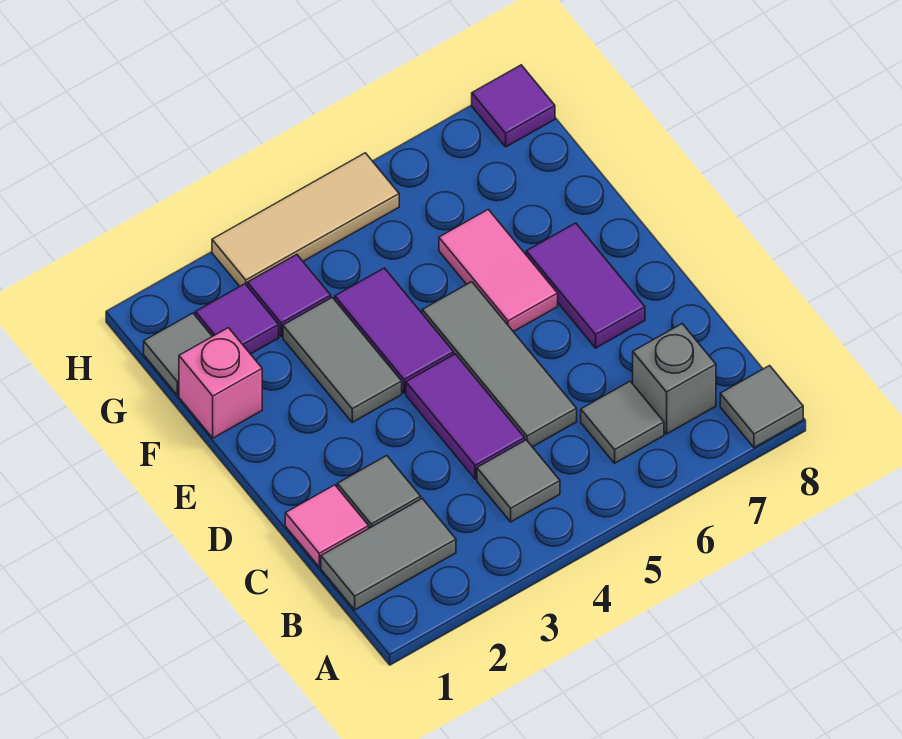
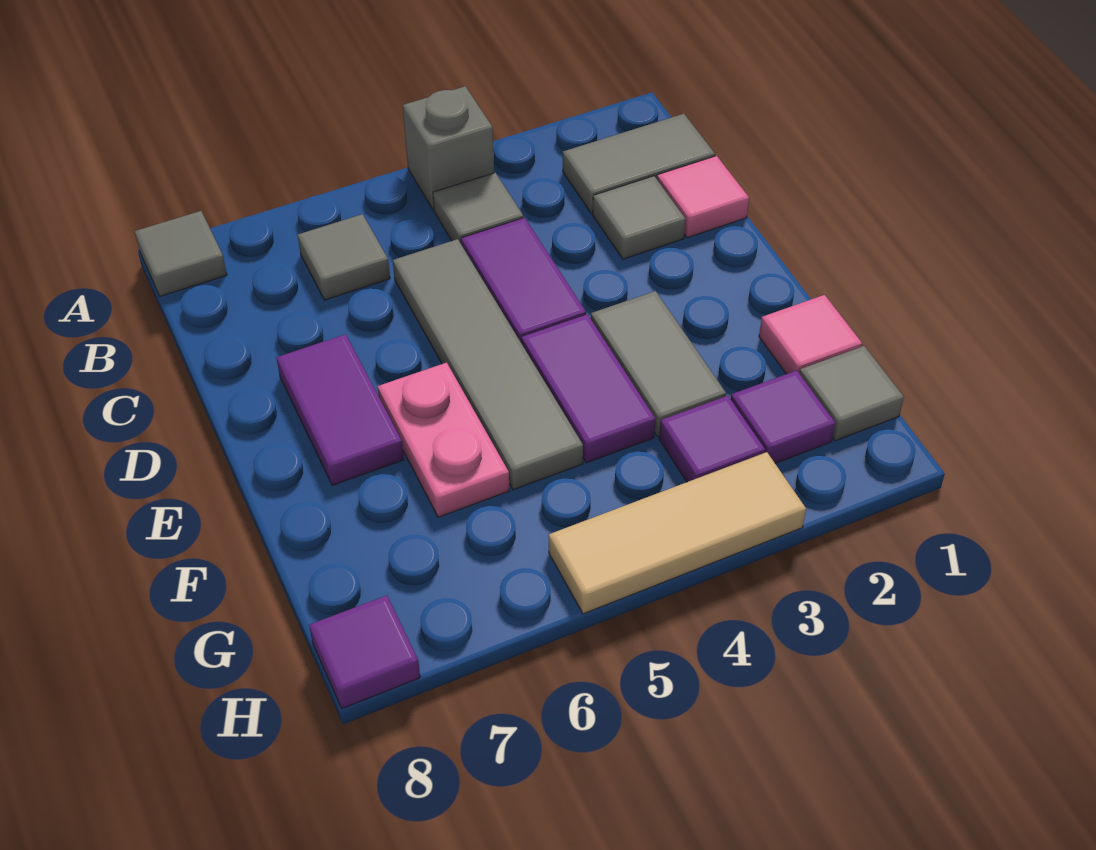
grey 1x1 brick [633,324,716,434] -> grey 1x1 brick moved to [403,86,494,210]
grey 1x3 tile [422,282,577,447] -> grey 1x4 tile [393,239,583,490]
pink 1x2 tile [439,210,558,332] -> pink 1x2 plate [377,362,509,517]
pink 1x1 brick [179,328,262,438] -> pink 1x1 tile [759,295,862,374]

